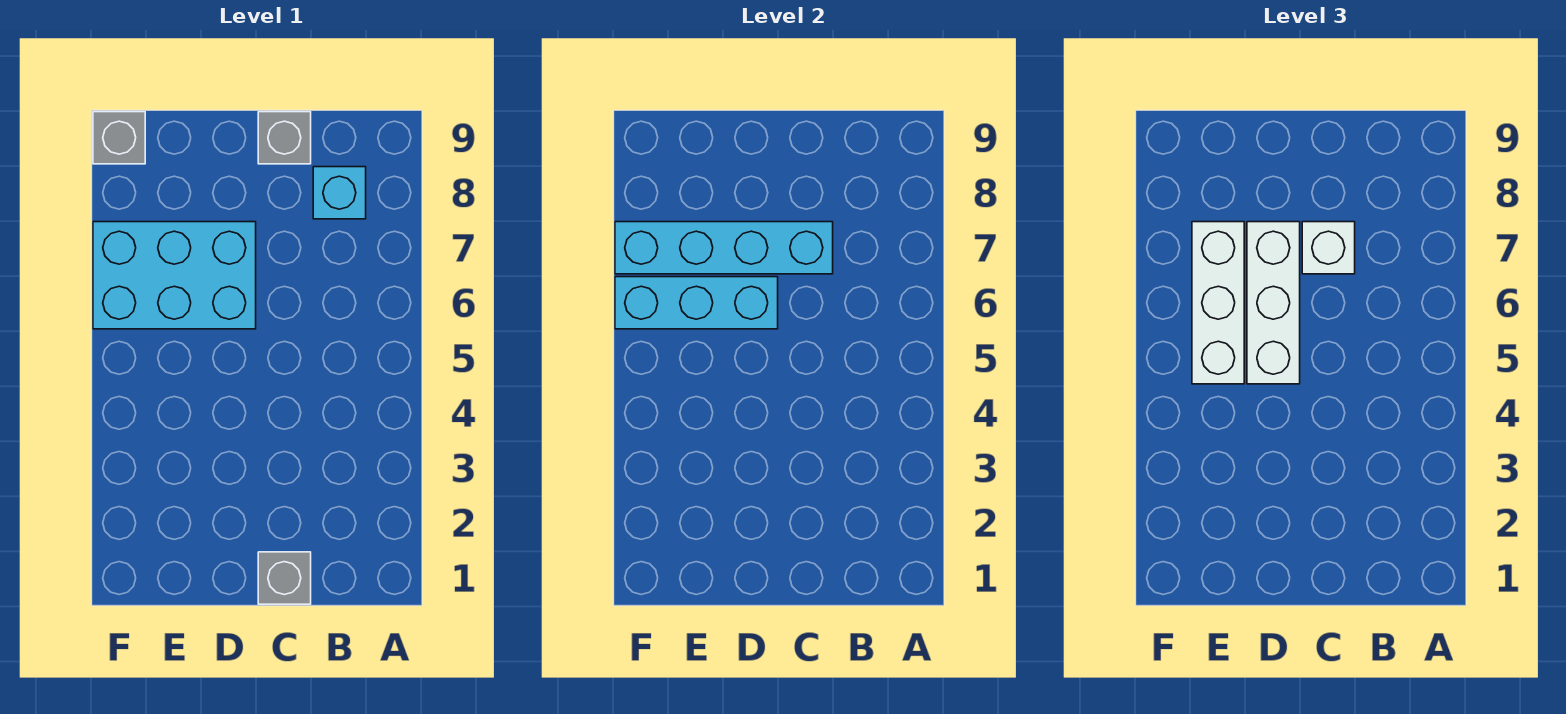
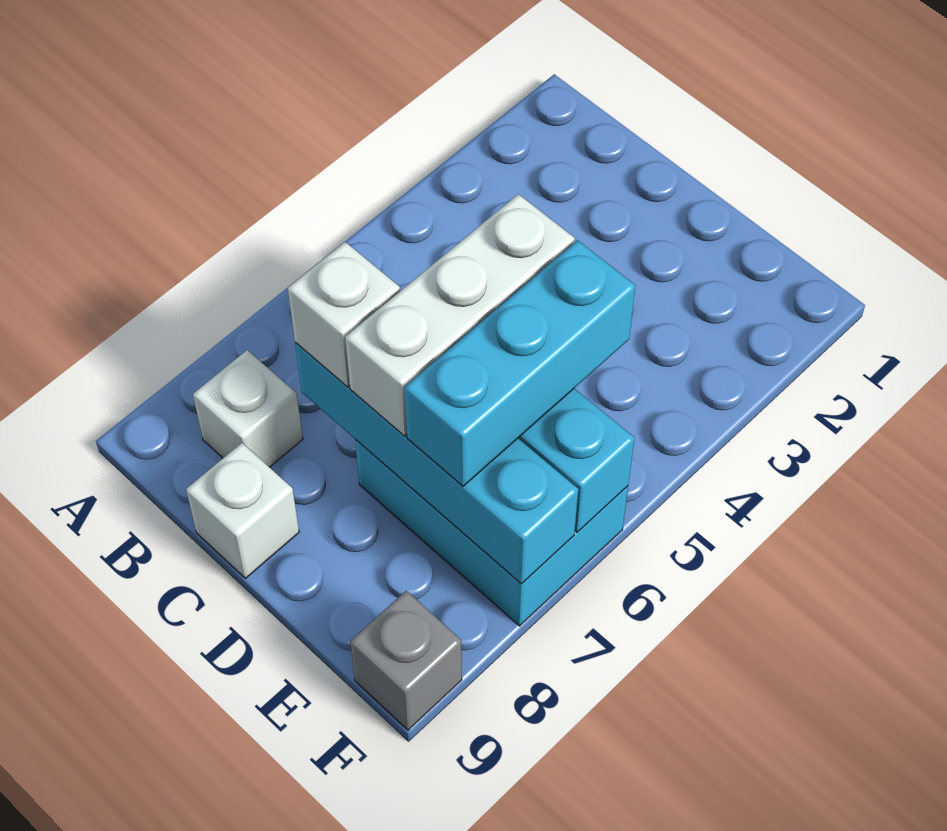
cyan 1x1 brick [313,167,366,219] -> white 1x1 brick [193,350,303,467]
grey 1x1 brick [258,552,311,604] -> none
grey 1x1 brick [258,112,311,164] -> white 1x1 brick [186,443,299,578]
white 1x3 brick [1192,222,1244,384] -> cyan 1x3 brick [404,240,635,486]

